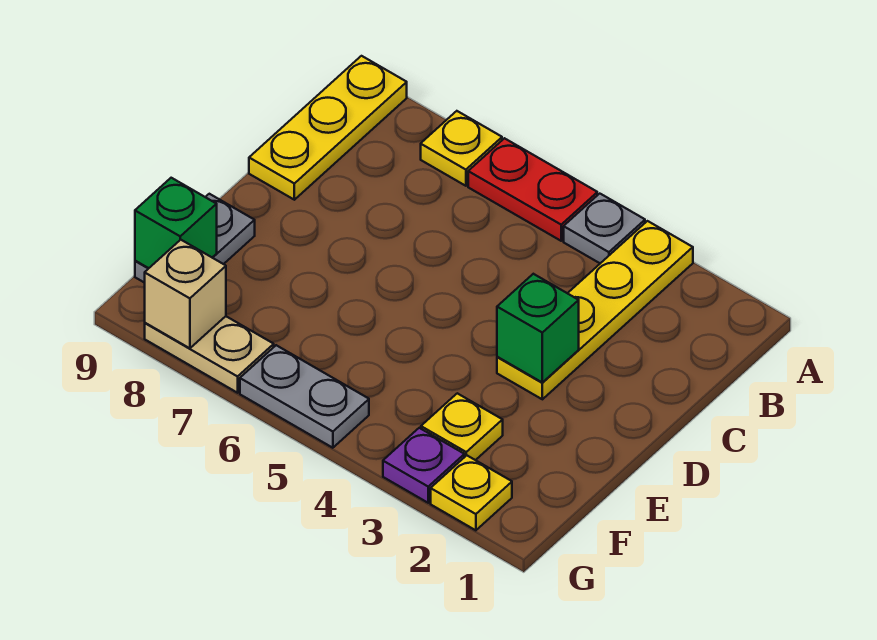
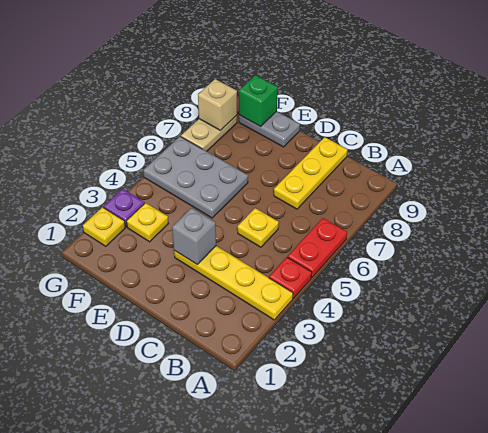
grey 1x1 plate [564,194,645,263] -> red 1x1 plate [269,257,312,298]
yellow 1x1 plate [421,111,502,186] -> yellow 1x1 plate moved to [238,208,279,247]
yellow 1x3 plate [249,56,407,200] -> yellow 1x3 plate turned to [274,137,347,209]
green 1x1 brick [497,274,579,382] -> grey 1x1 brick [172,208,216,265]
grey 1x2 plate [240,345,369,448] -> grey 2x3 plate [143,137,248,218]

